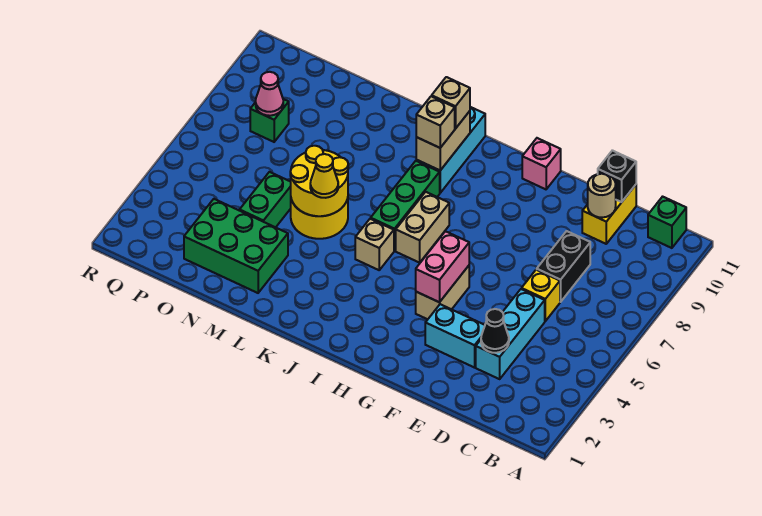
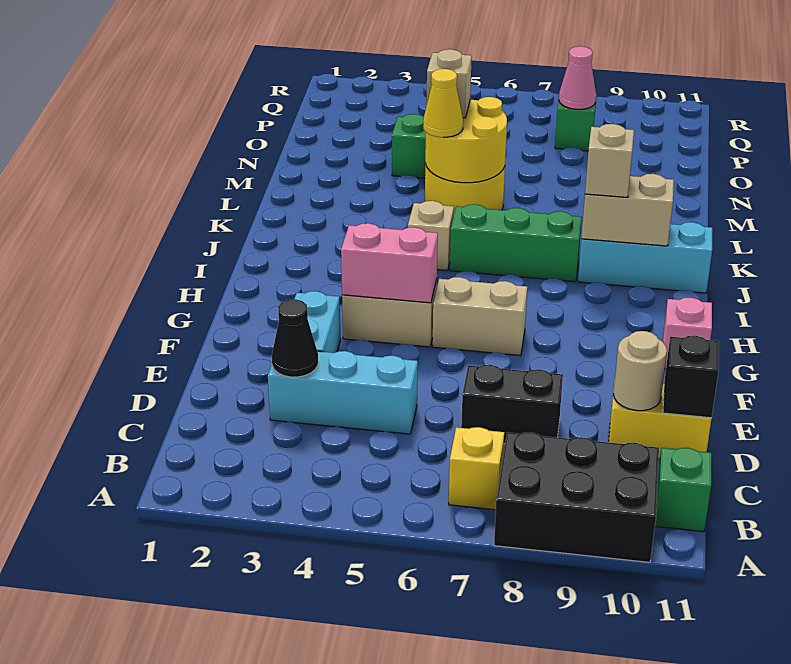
none -> black 2x3 brick [494,432,659,562]
yellow 1x1 brick [522,270,560,321] -> yellow 1x1 brick moved to [449,427,504,510]
tan 1x2 brick [396,192,449,263] -> tan 1x2 brick moved to [433,277,527,356]
tan 1x1 brick [432,77,470,129] -> tan 1x1 brick moved to [427,49,472,118]
green 2x3 brick [184,199,288,293] -> none

